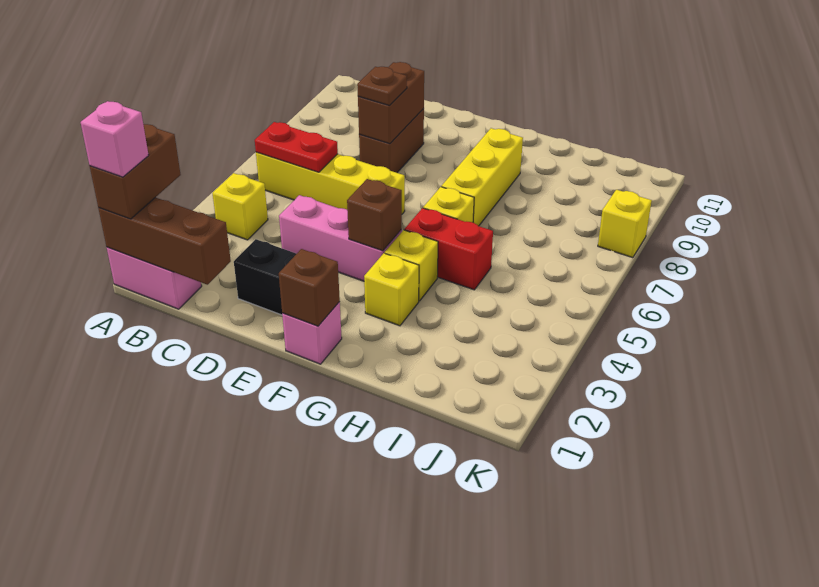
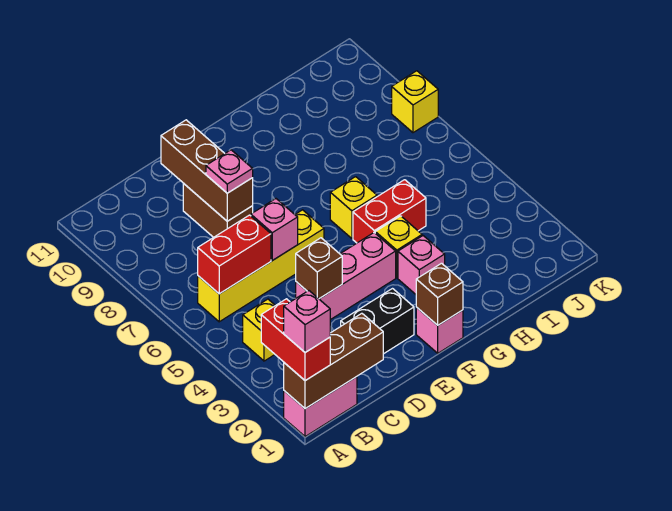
brown 1x2 brick [90,124,181,219] -> red 1x2 brick [261,299,330,381]
red 1x2 plate [255,122,338,172] -> red 1x2 brick [198,215,271,294]
none -> pink 1x1 brick [251,199,298,260]
brown 1x2 brick [358,62,424,144] -> brown 1x3 brick [161,120,253,221]
brown 1x1 plate [357,67,407,106] -> pink 1x1 plate [206,150,253,193]
brown 1x1 brick [347,179,402,251] -> brown 1x1 brick moved to [296,238,342,299]
yellow 1x1 brick [364,253,419,326] -> pink 1x1 brick [398,236,445,294]
yellow 1x3 brick [441,128,523,226] -> none

